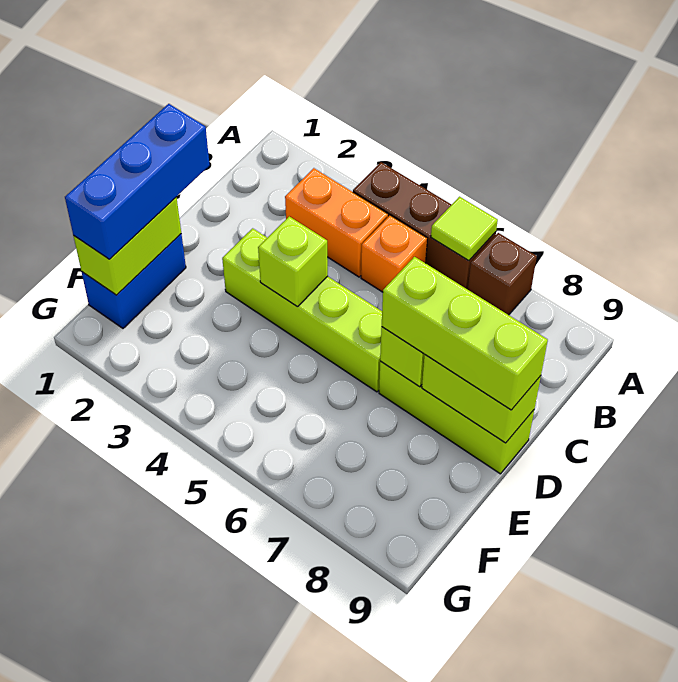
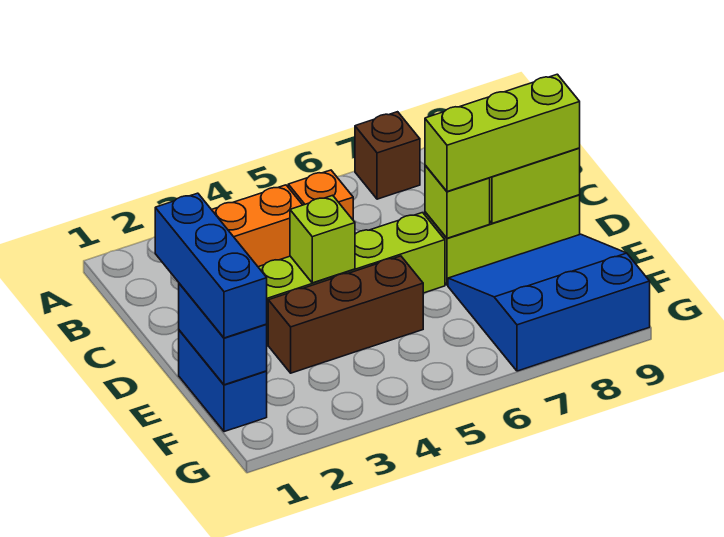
brown 1x3 brick [353,162,496,289] -> brown 1x3 brick moved to [268,256,423,373]
lime 1x1 tile [431,197,498,261] -> none
lime 1x2 brick [73,197,181,295] -> blue 1x2 brick [179,283,267,385]
none -> blue 3x3 slope [448,234,650,371]

